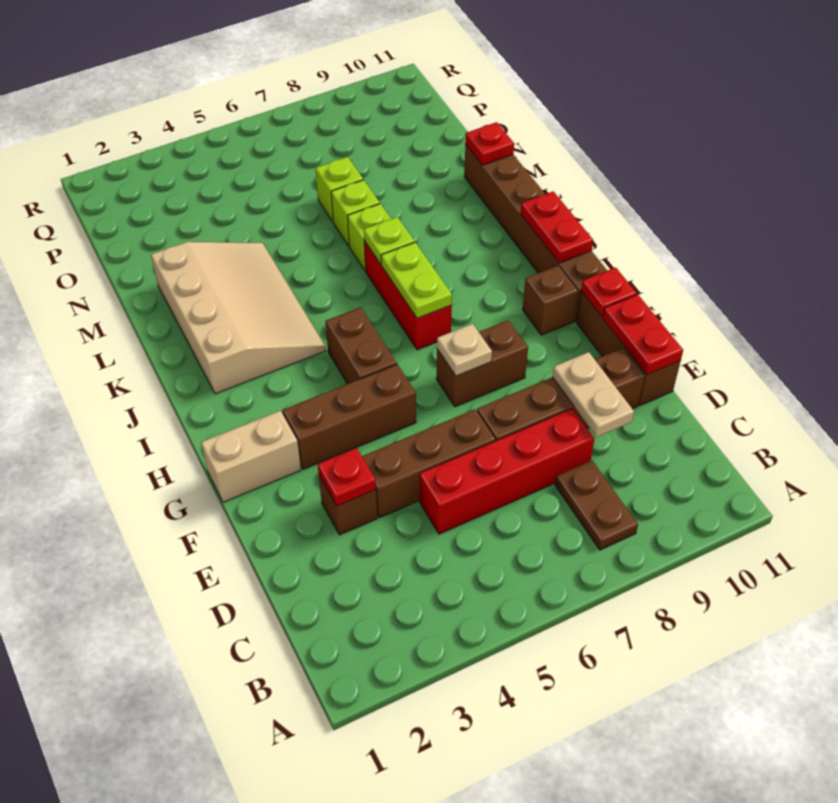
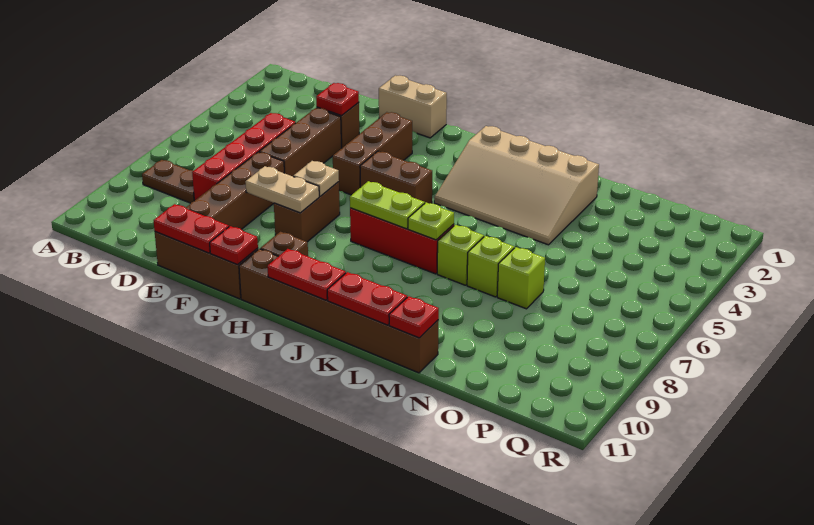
tan 1x2 plate [552,352,634,437] -> tan 1x2 plate moved to [245,166,319,213]
tan 1x2 brick [201,411,301,502] -> tan 1x2 brick turned to [379,76,447,138]
none -> red 1x2 plate [327,272,407,325]

